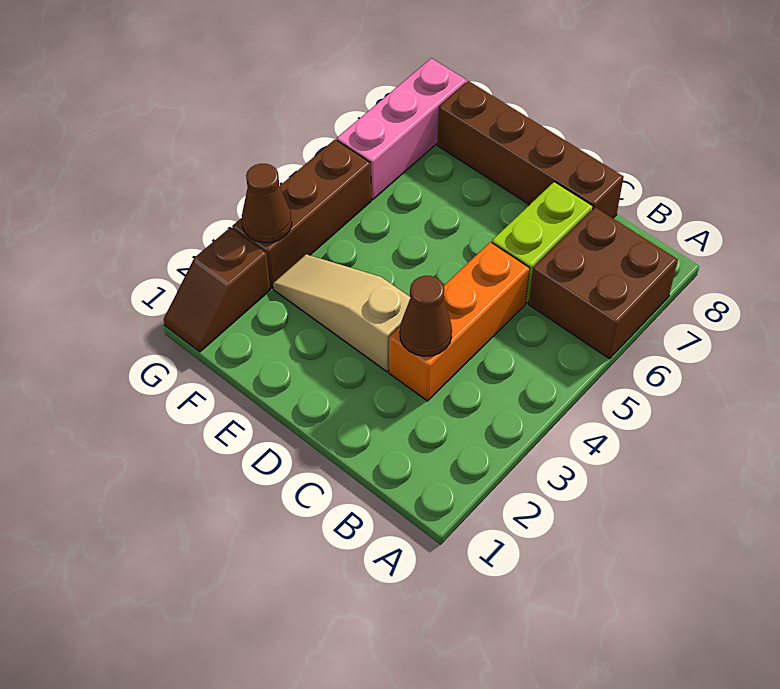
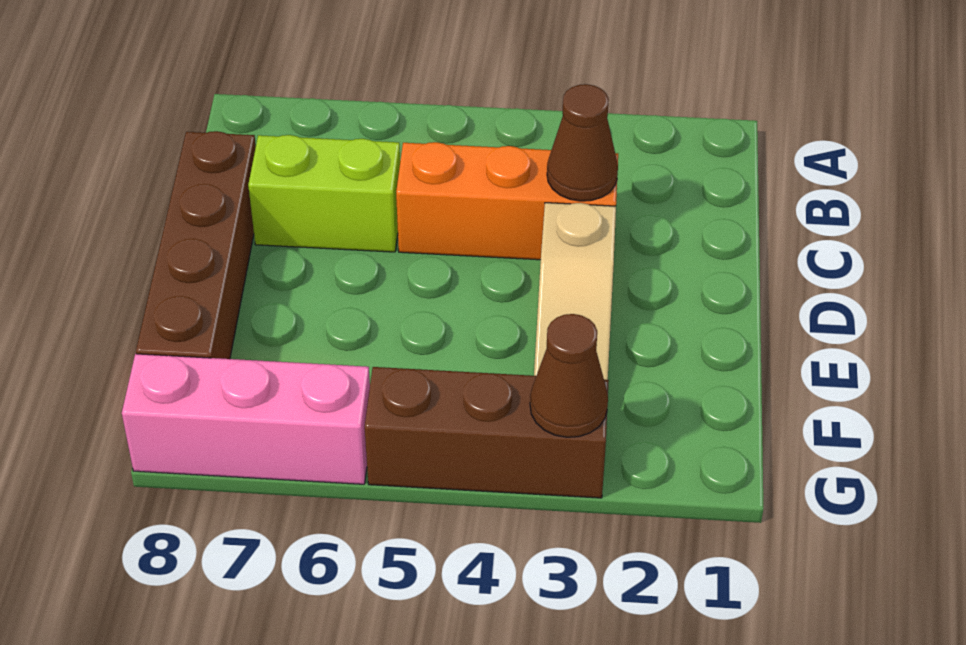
brown 2x2 brick [529,207,678,359] -> none
brown 1x2 slope [164,227,270,352] -> none

